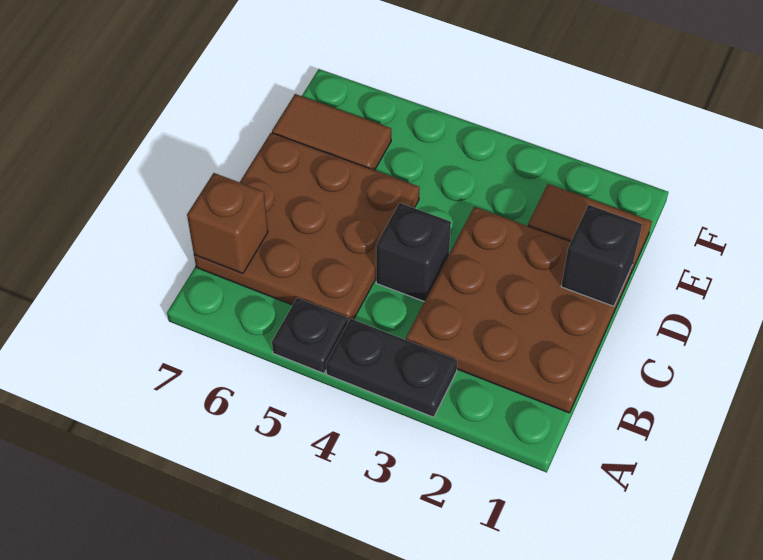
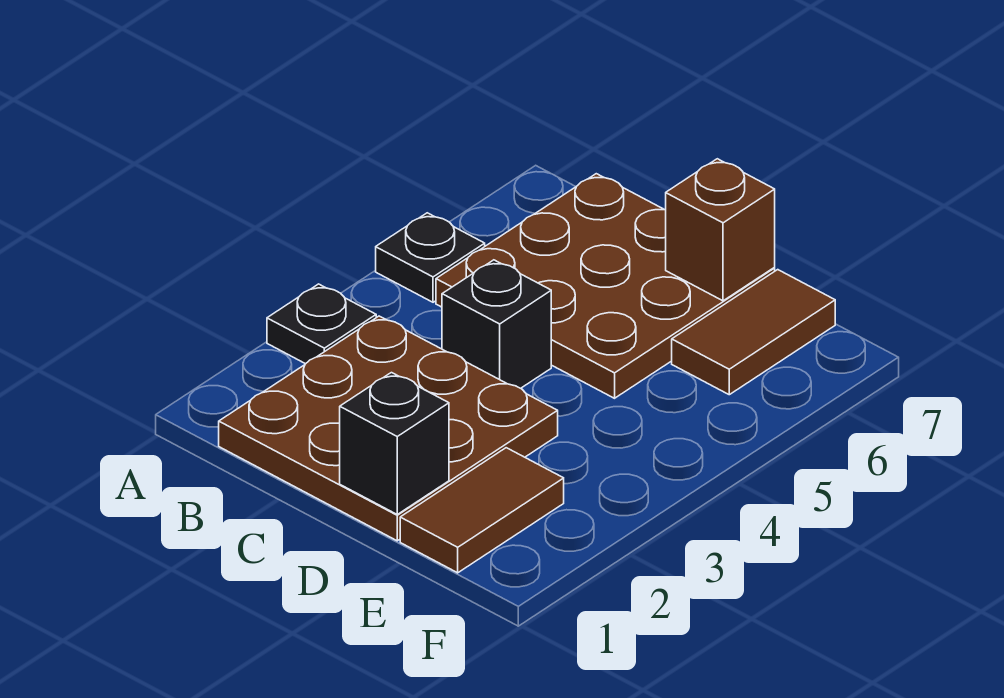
black 1x2 plate [326,319,457,417] -> black 1x1 plate [267,284,376,364]
brown 1x1 brick [187,173,268,273] -> brown 1x1 brick moved to [666,159,775,301]

